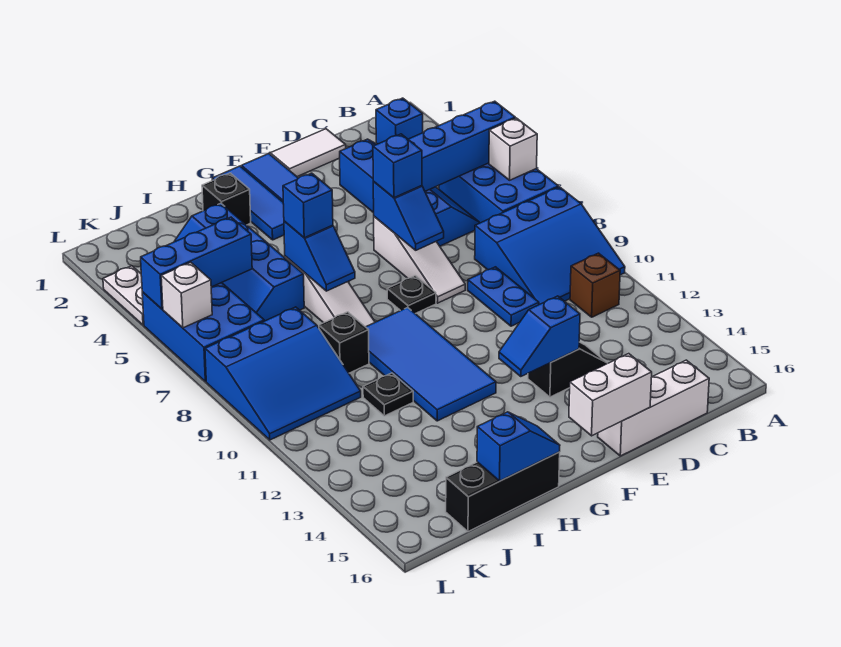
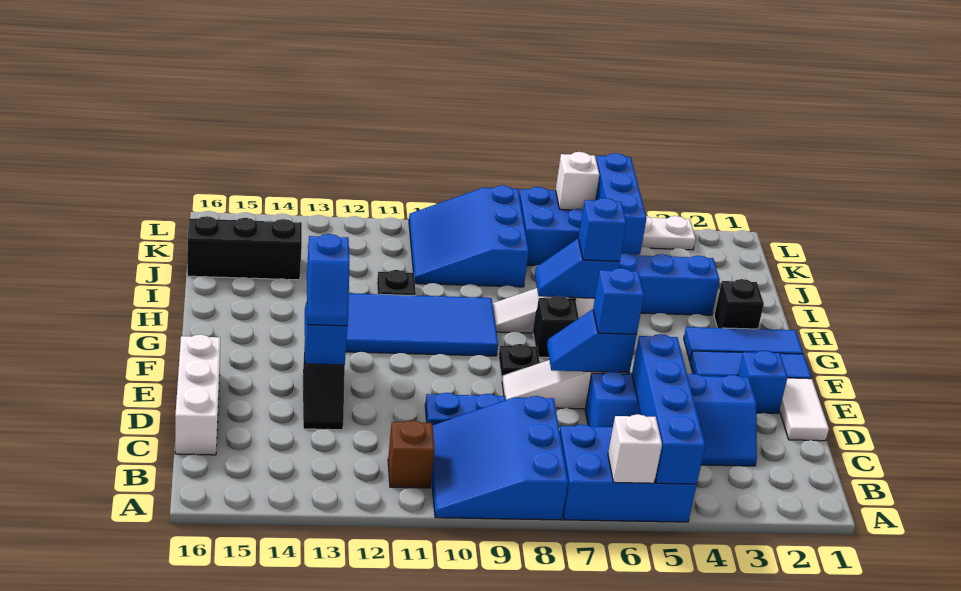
blue 1x1 brick [376,98,423,144] -> blue 1x1 brick moved to [738,350,788,413]
white 1x2 brick [569,354,652,436] -> none
black 1x3 brick [446,452,560,532] -> black 1x3 brick turned to [187,216,302,280]
blue 1x2 slope [477,412,560,481] -> blue 1x2 slope moved to [307,234,349,326]
black 1x1 brick [319,312,369,373] -> black 1x1 brick moved to [533,296,579,358]

